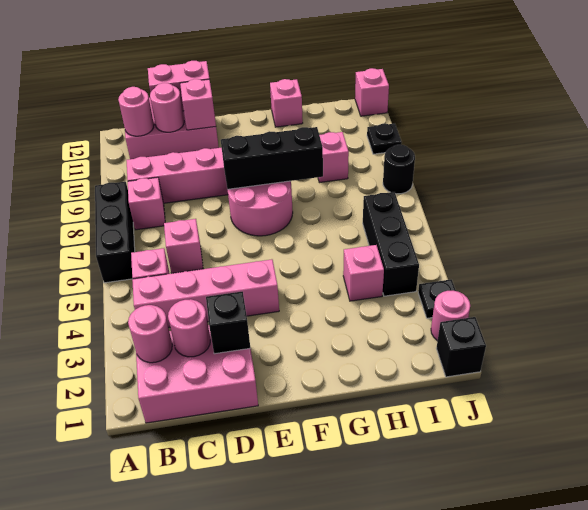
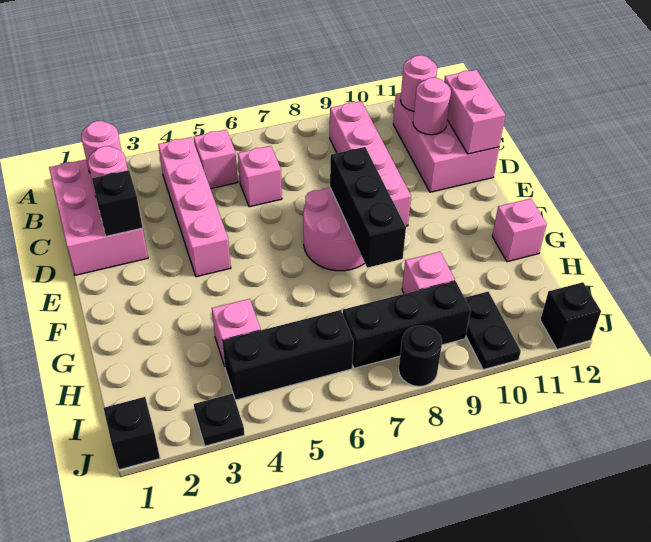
black 1x3 brick [95,182,135,283] -> black 1x3 brick moved to [342,281,471,368]
pink 1x1 brick [128,177,165,230] -> none
pink 1x1 brick [180,79,216,130] -> none
pink 1x1 round brick [431,291,470,341] -> none
black 1x1 plate [367,124,402,154] -> black 1x2 plate [465,292,521,370]
pink 1x1 brick [355,68,389,116] -> black 1x1 brick [540,282,601,349]

